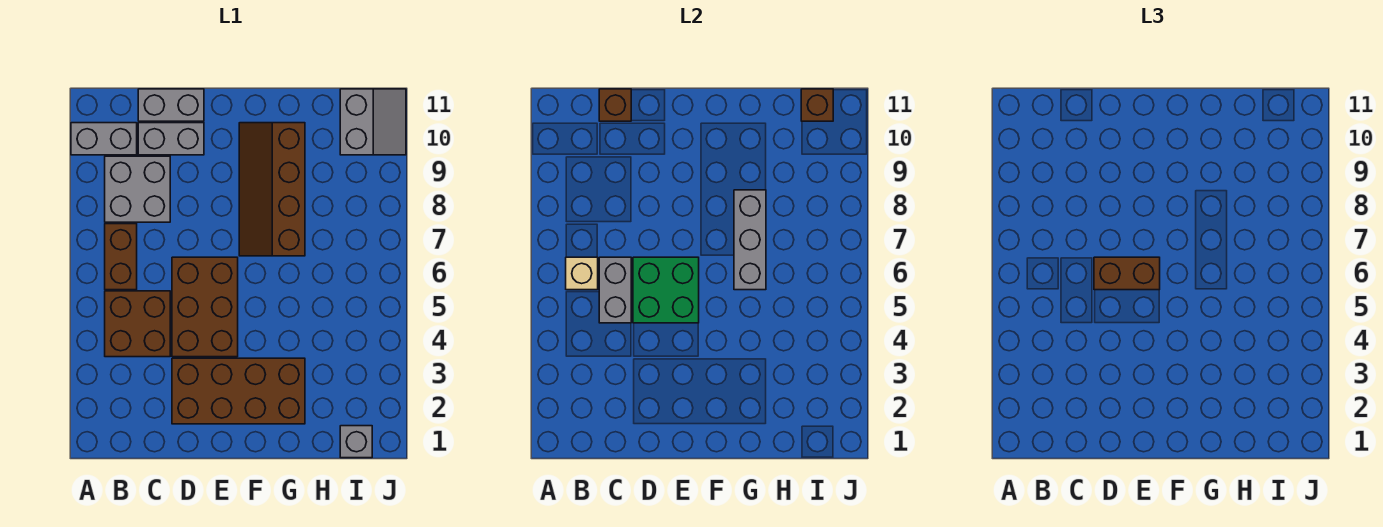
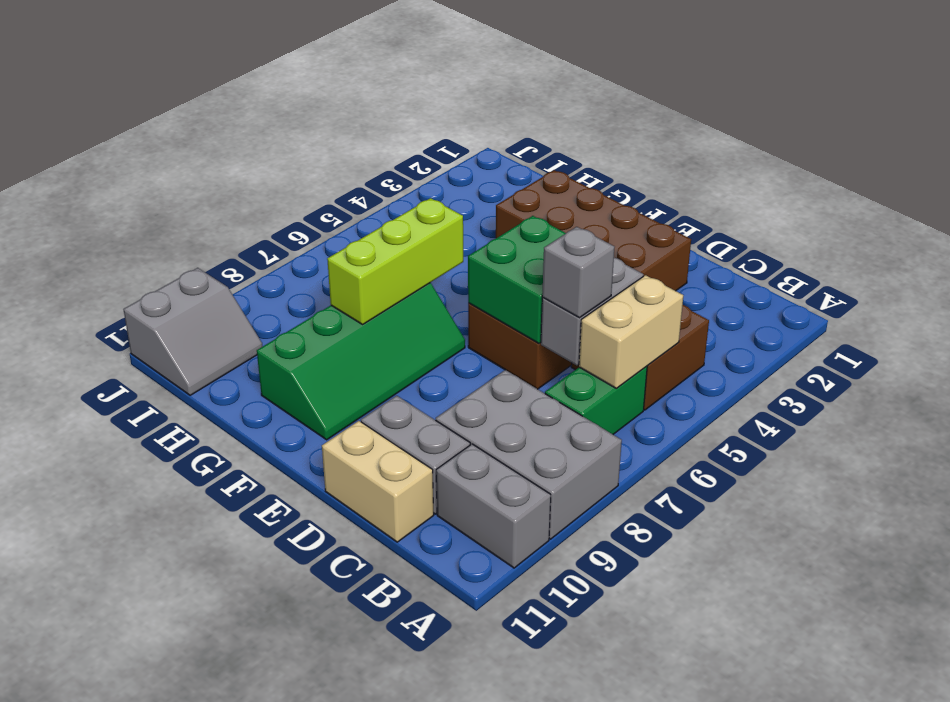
brown 1x2 brick [105,224,137,290] -> green 1x2 brick [545,366,647,434]
tan 1x1 brick [566,257,598,290] -> tan 1x2 brick [579,275,683,389]
grey 2x2 brick [105,156,170,222] -> grey 2x3 brick [436,370,622,539]
grey 1x2 brick [138,89,204,121] -> tan 1x2 brick [322,421,434,542]
brown 1x1 brick [599,89,631,121] -> none
brown 1x2 brick [1094,257,1160,290] -> none
brown 2x4 slope [239,123,305,256] -> green 2x4 slope [257,283,465,440]
grey 1x3 brick [734,190,766,290] -> lime 1x3 brick [327,198,463,324]
grey 1x1 brick [340,426,372,458] -> grey 1x1 brick moved to [542,227,614,318]
grey 2x2 slope [340,89,406,155] -> grey 2x2 slope turned to [123,268,263,395]
brown 1x1 brick [801,89,833,121] -> none

